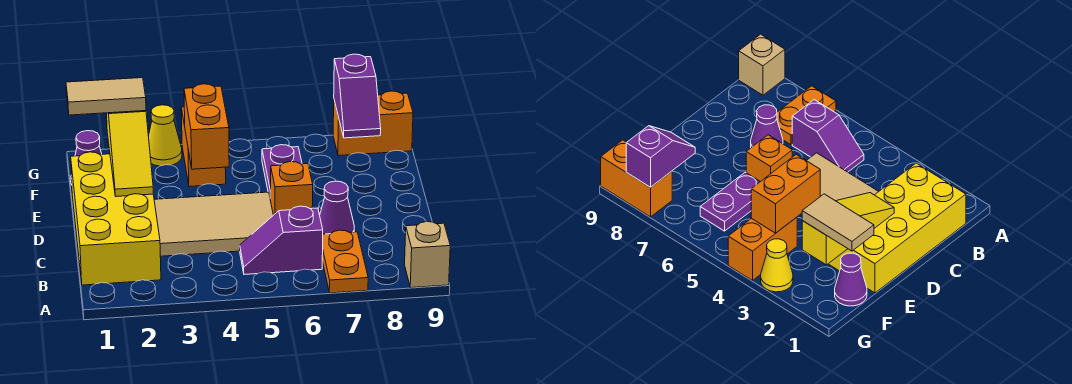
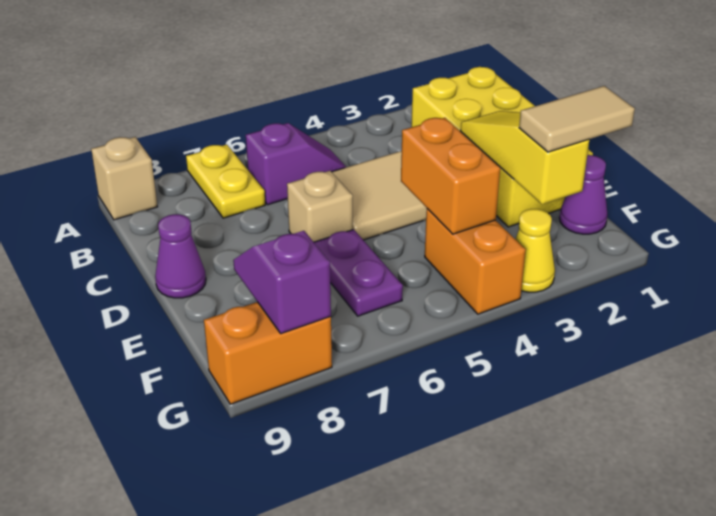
orange 1x2 plate [322,230,368,293] -> yellow 1x2 plate [186,145,265,218]
purple 1x1 cone [320,181,354,234] -> purple 1x1 cone moved to [155,214,206,298]
orange 1x1 brick [271,162,313,215] -> tan 1x1 brick [287,171,353,242]

